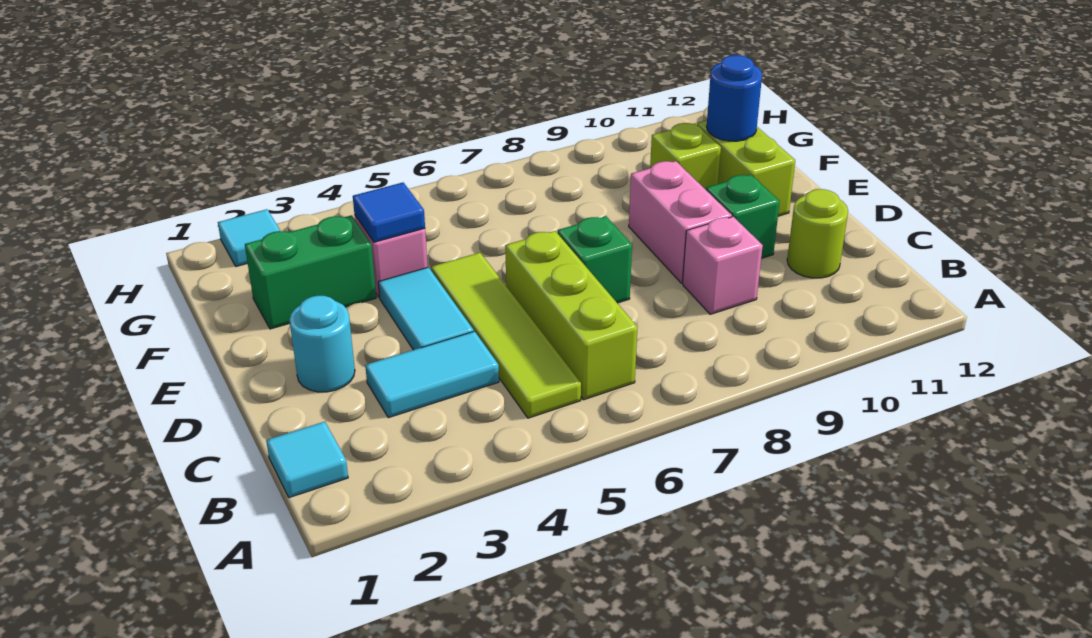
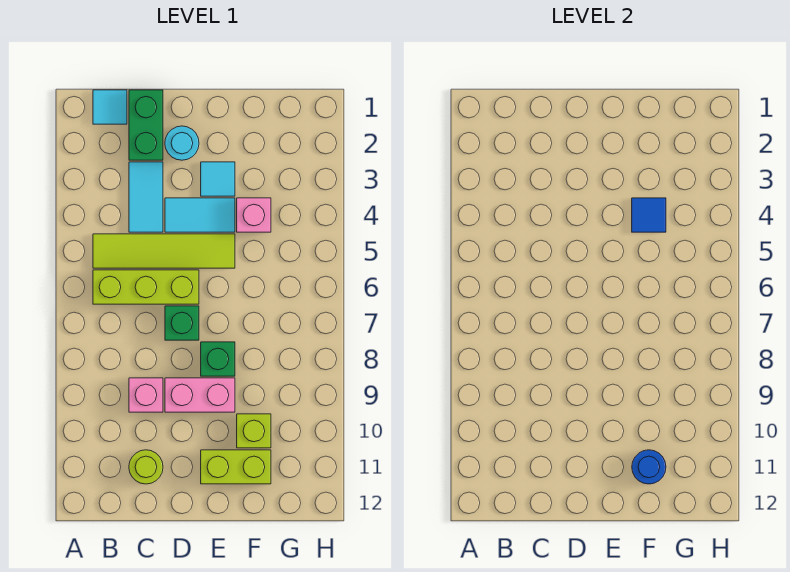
green 1x1 brick [706,175,780,258] -> green 1x1 brick moved to [201,342,235,376]
green 1x2 brick [245,215,376,329] -> green 1x2 brick moved to [129,90,163,160]
cyan 1x1 tile [218,209,280,267] -> cyan 1x1 tile moved to [201,162,235,196]

